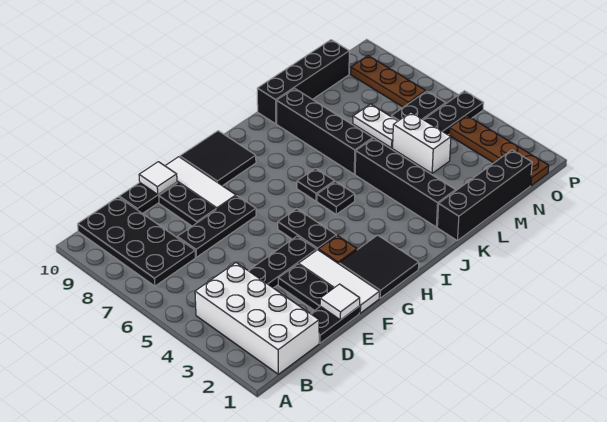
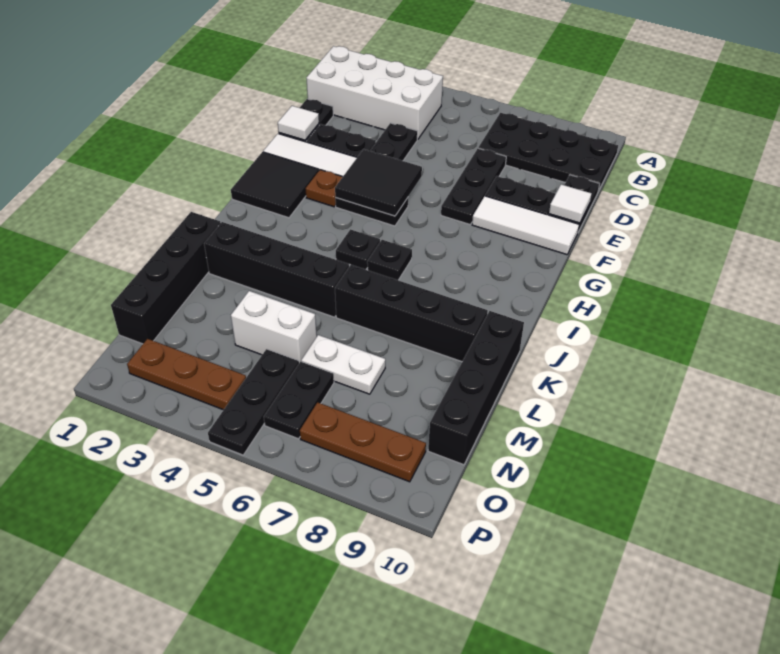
black 2x2 tile [180,131,256,186] -> black 2x2 tile moved to [335,149,422,216]
brown 1x4 plate [449,116,549,186] -> brown 1x3 plate [127,339,246,410]

